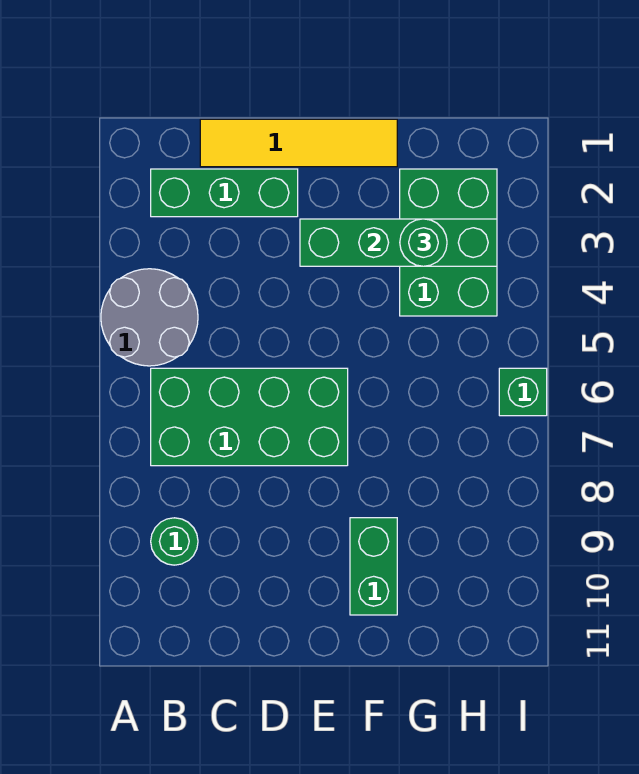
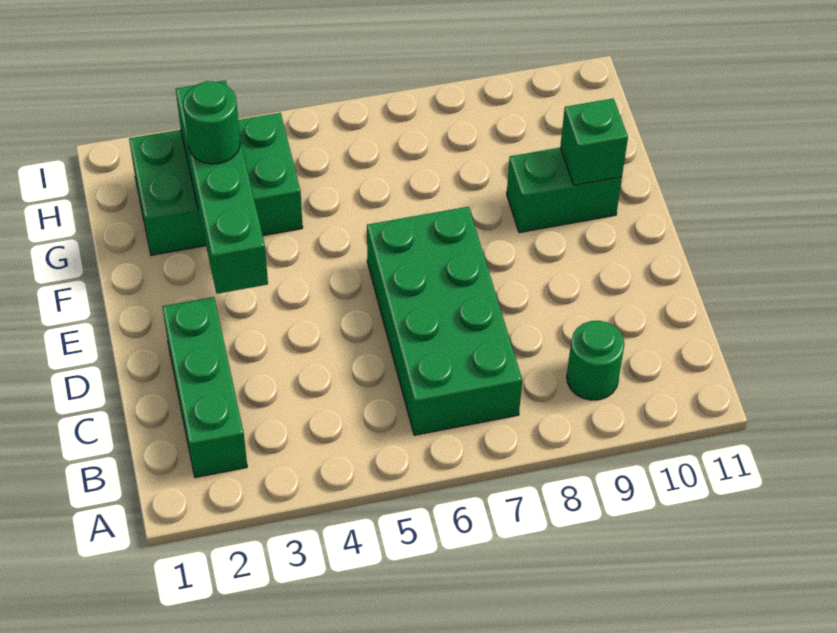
grey 2x2 round brick [101,269,198,366] -> none
yellow 1x4 tile [200,119,397,167] -> none
green 1x1 brick [499,368,547,416] -> green 1x1 brick moved to [560,98,628,185]

